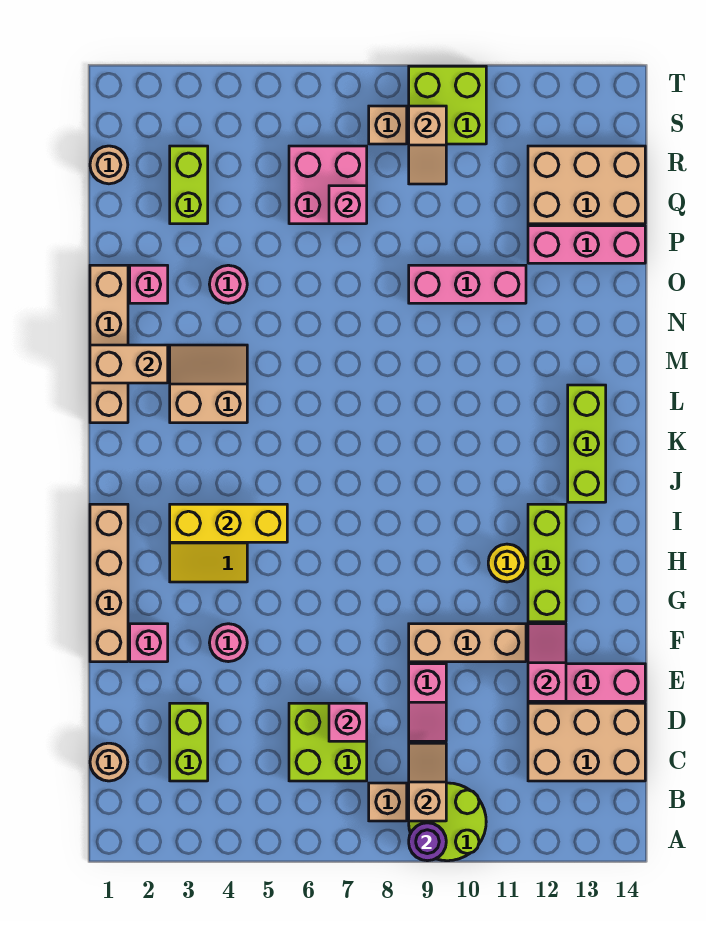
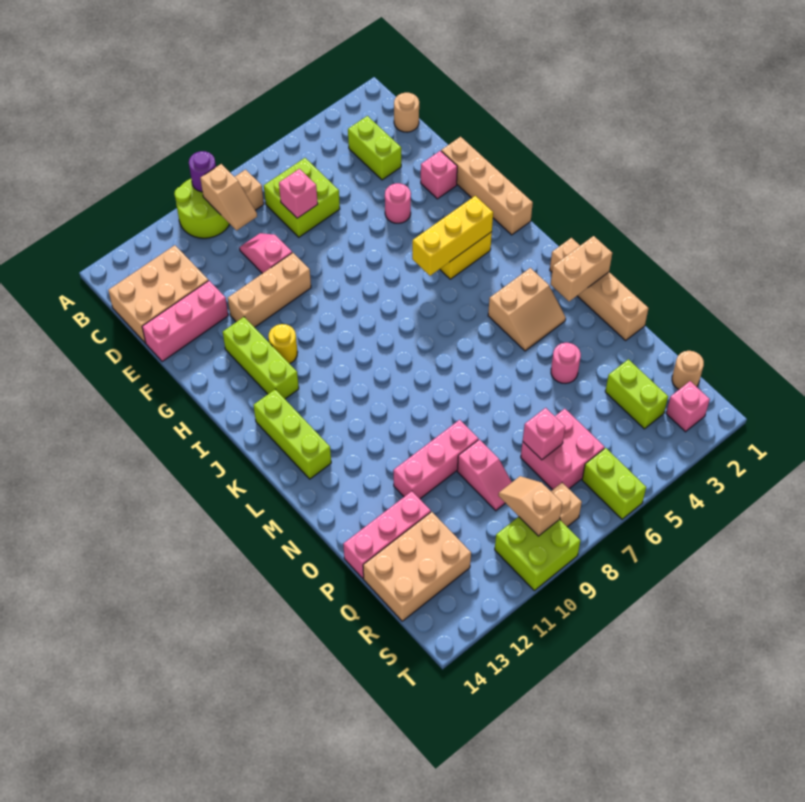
pink 1x2 slope [528,624,566,701] -> pink 1x2 slope moved to [457,439,512,511]
pink 1x1 brick [130,265,168,303] -> pink 1x1 brick moved to [666,381,710,432]
none -> lime 1x2 brick [582,448,646,519]

